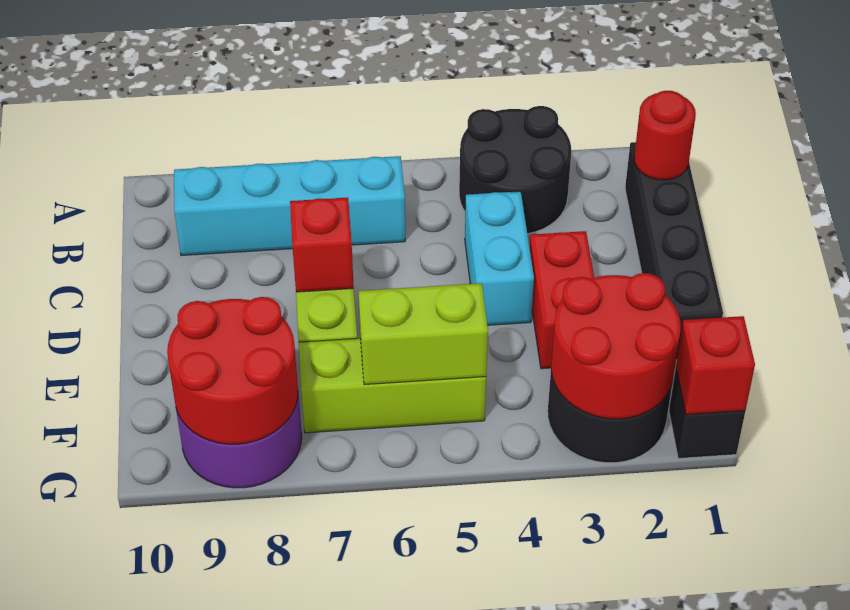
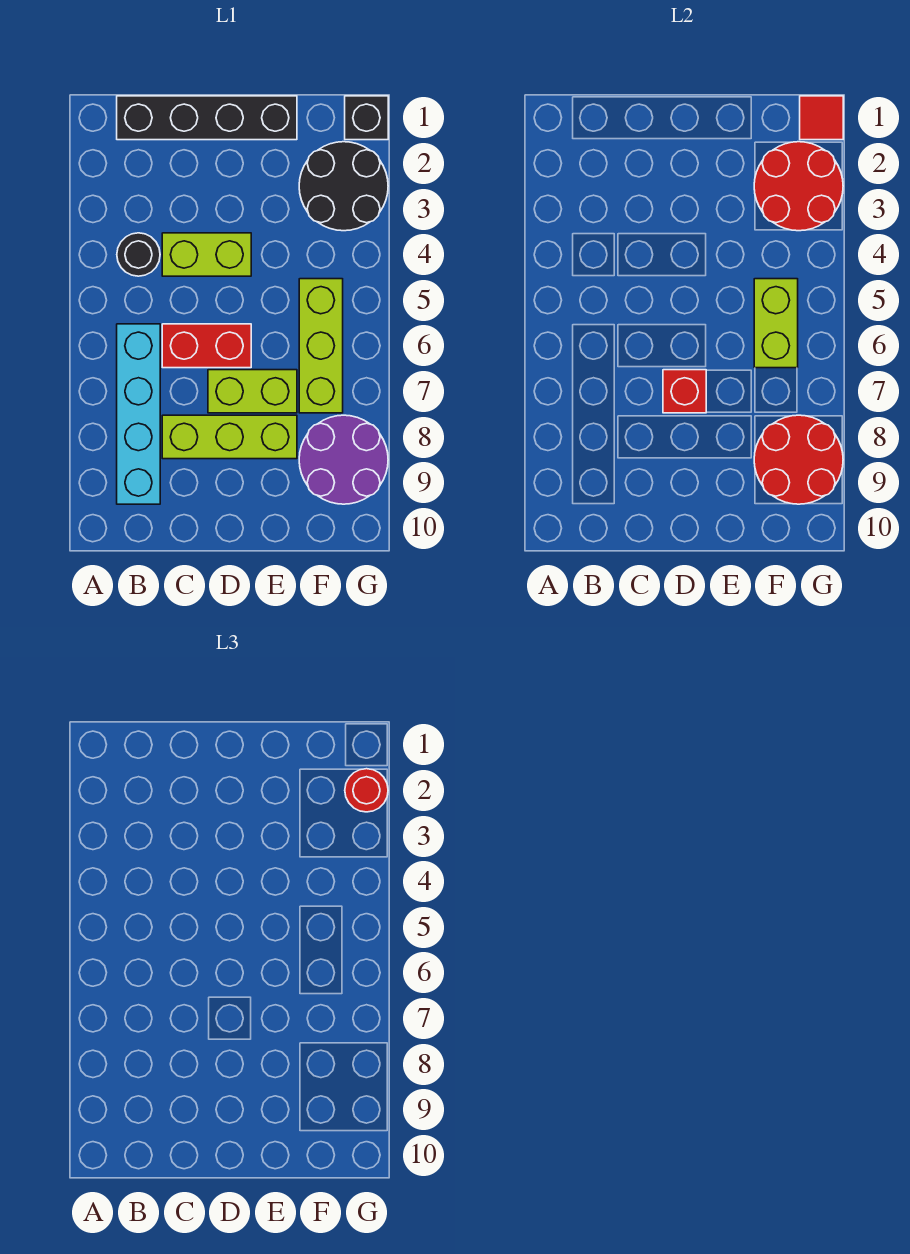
black 2x2 round brick [459,106,571,234] -> black 1x1 round brick [117,233,160,276]
red 1x1 round brick [634,91,696,180] -> red 1x1 round brick moved to [345,769,388,812]
cyan 1x2 brick [465,191,534,325] -> lime 1x2 brick [162,233,251,276]
none -> lime 1x3 brick [162,415,297,459]
red 1x2 brick [529,231,594,369] -> red 1x2 brick moved to [162,324,251,368]
red 1x1 brick [676,316,755,414] -> red 1x1 tile [800,96,843,140]

